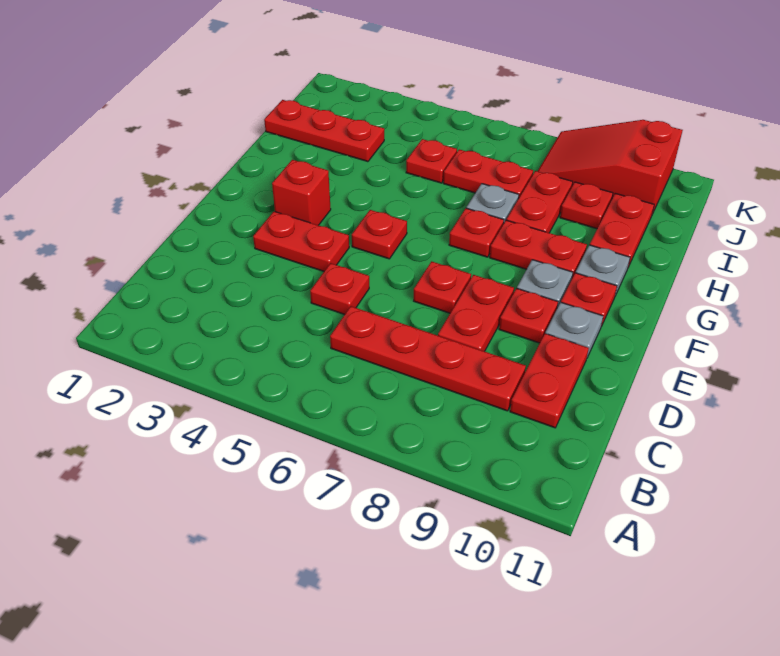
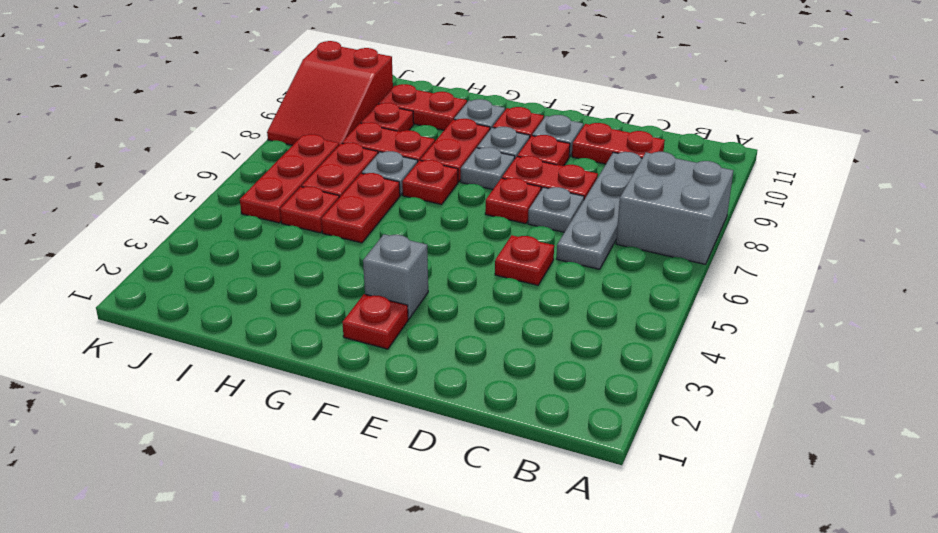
none -> grey 2x2 brick [616,152,733,264]
red 1x4 plate [330,306,526,411] -> grey 1x4 plate [557,152,642,269]
none -> grey 1x1 plate [528,187,584,232]
red 1x2 plate [253,211,349,271] -> red 1x2 plate moved to [321,173,400,243]
red 1x1 brick [272,160,331,225] -> grey 1x1 brick [363,234,428,319]
red 1x1 plate [352,210,407,259] -> red 1x1 plate moved to [342,294,408,349]
none -> grey 1x1 plate [461,147,515,190]
red 1x3 plate [264,100,384,162] -> red 1x3 plate moved to [240,134,339,223]

